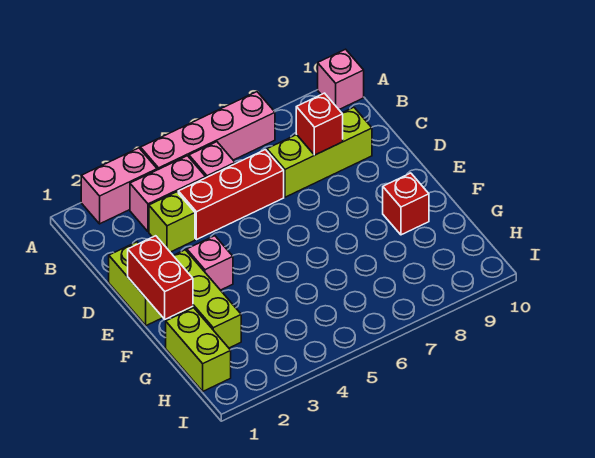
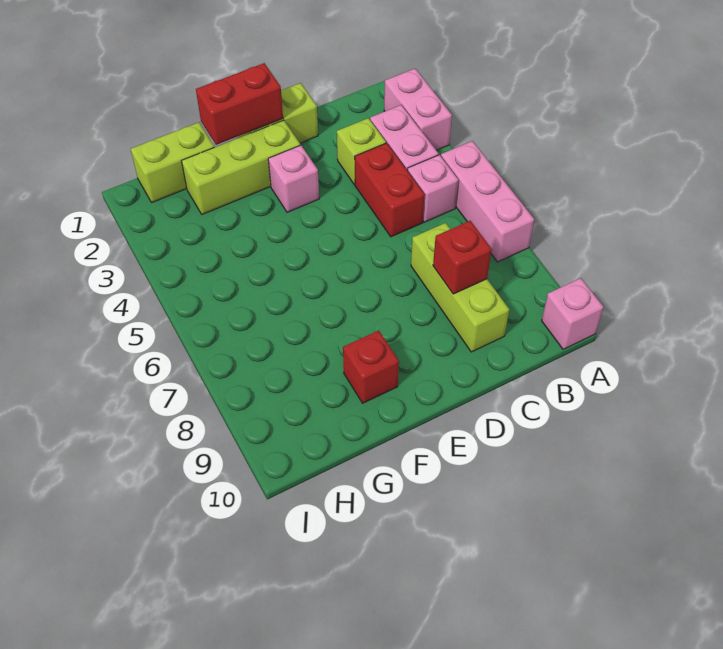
pink 1x4 brick [140,92,275,170] -> pink 1x3 brick [441,141,534,262]
red 1x3 brick [178,150,284,240] -> red 1x2 brick [355,143,425,237]

